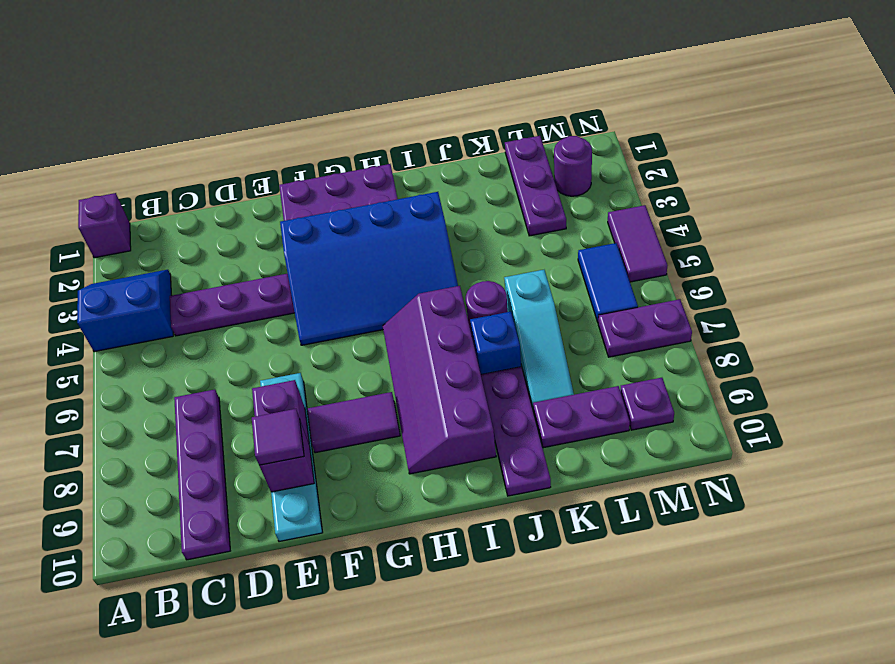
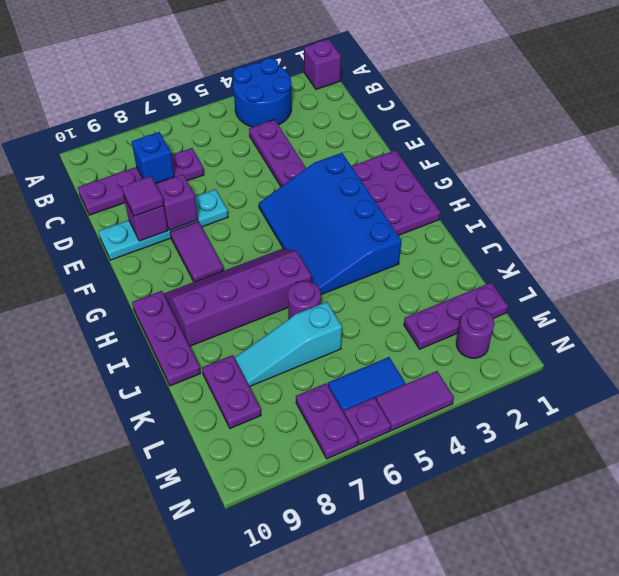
blue 2x2 slope [77,270,173,352] -> blue 2x2 round brick [233,58,292,127]
blue 1x1 brick [470,312,521,374] -> blue 1x1 brick moved to [131,132,174,183]
purple 1x3 plate [481,367,551,496] -> purple 1x3 plate turned to [132,291,201,386]
purple 1x1 plate [620,378,674,430] -> purple 1x1 plate moved to [344,398,391,445]

